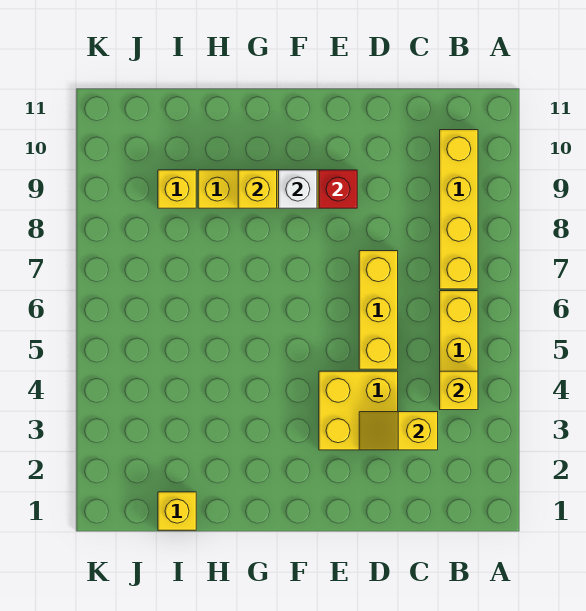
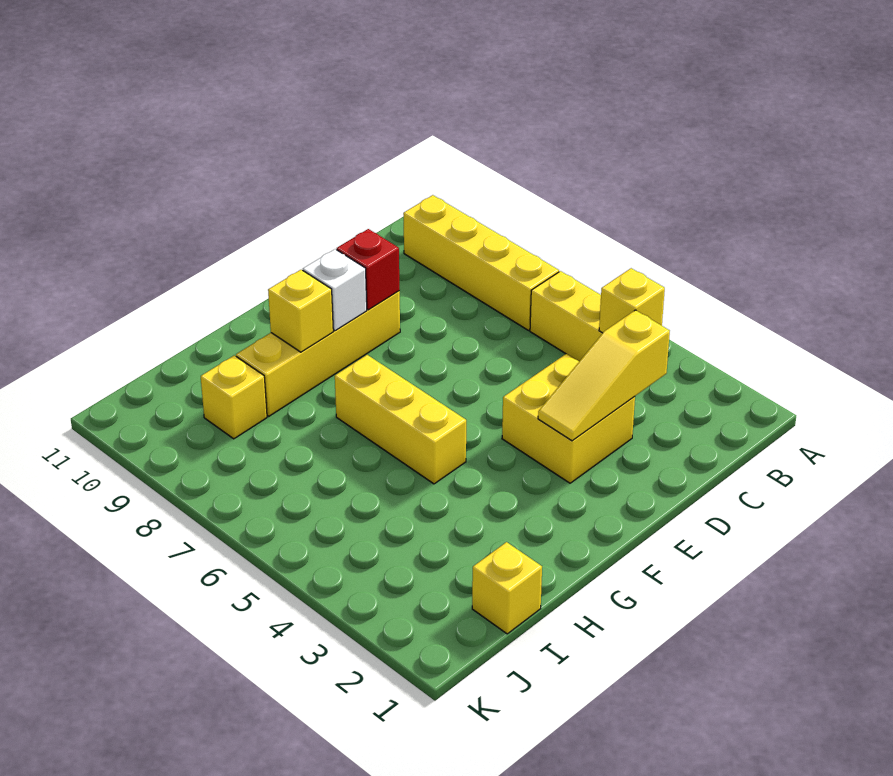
yellow 1x2 slope [359,412,438,450] -> yellow 1x3 slope [538,310,670,441]
yellow 1x3 brick [359,251,398,369] -> yellow 1x3 brick moved to [335,355,466,484]

